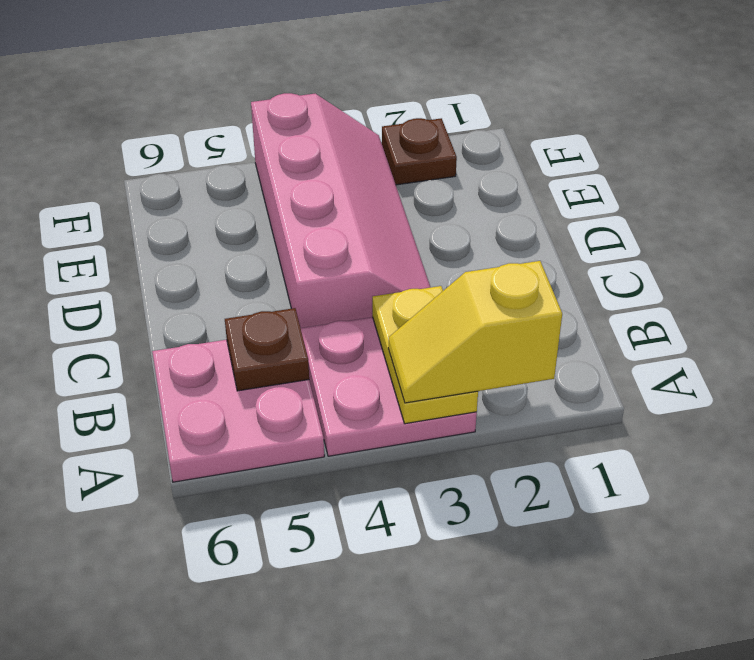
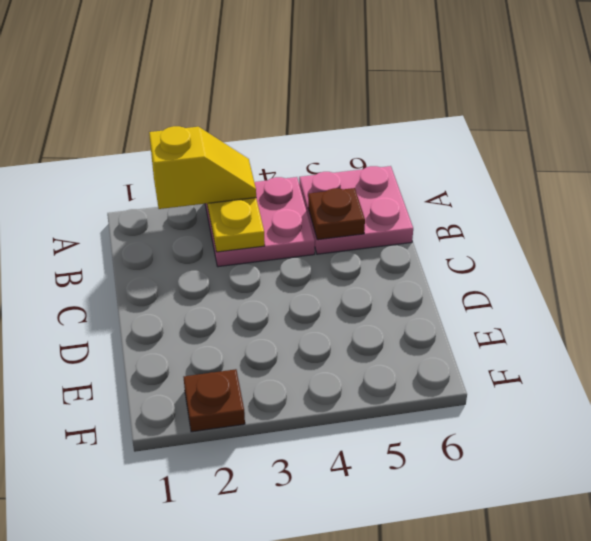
pink 2x4 slope [251,93,431,328] -> none

